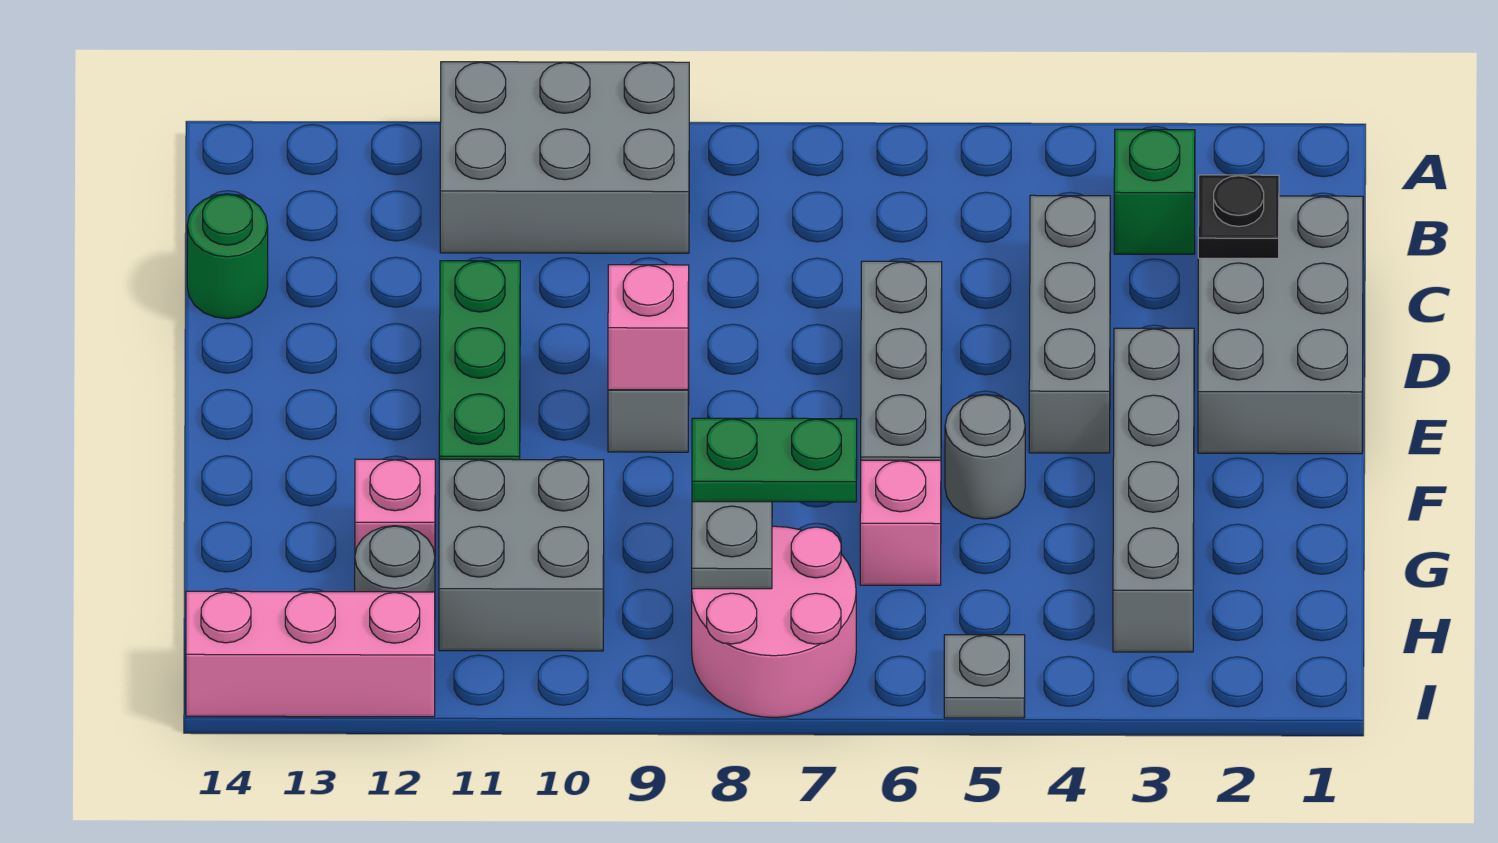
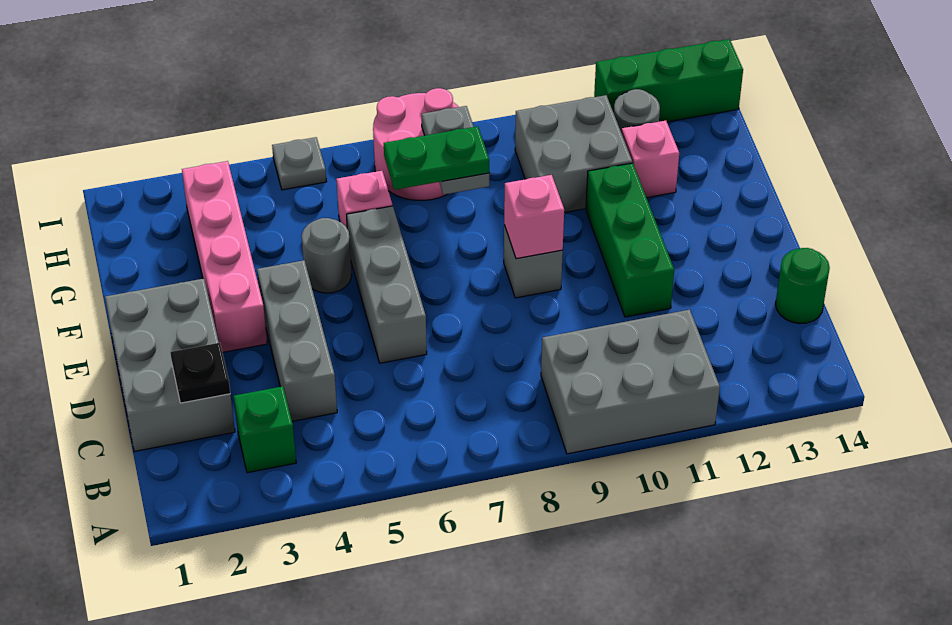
grey 1x4 brick [1113,328,1194,652] -> pink 1x4 brick [182,161,267,352]
pink 1x3 brick [186,591,435,717] -> green 1x3 brick [594,39,743,122]

